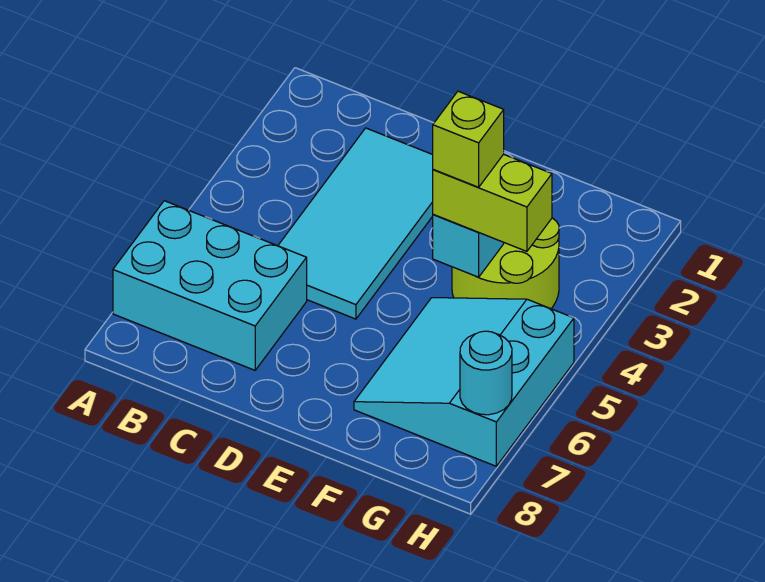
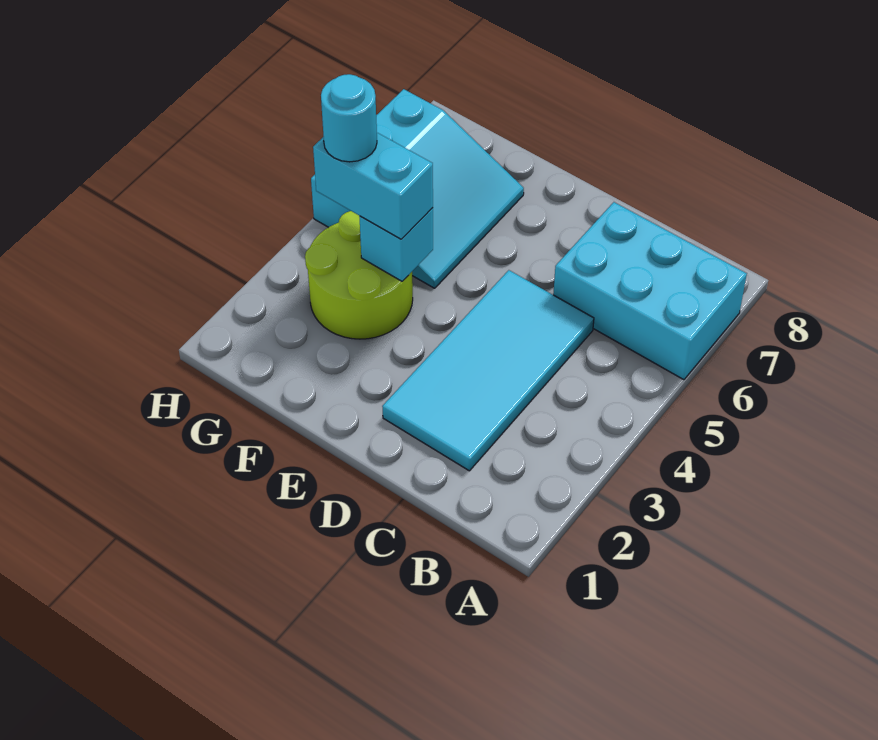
lime 1x2 brick [433,154,552,251] -> cyan 1x2 brick [313,133,433,239]
lime 1x1 brick [433,91,504,187] -> none
cyan 1x1 round brick [460,331,512,415] -> cyan 1x1 round brick moved to [321,74,377,162]

